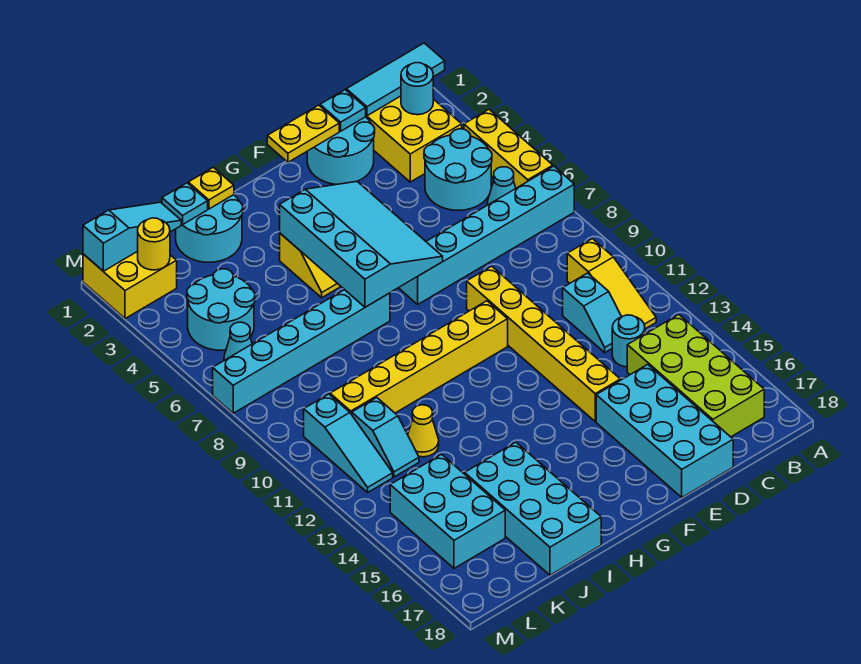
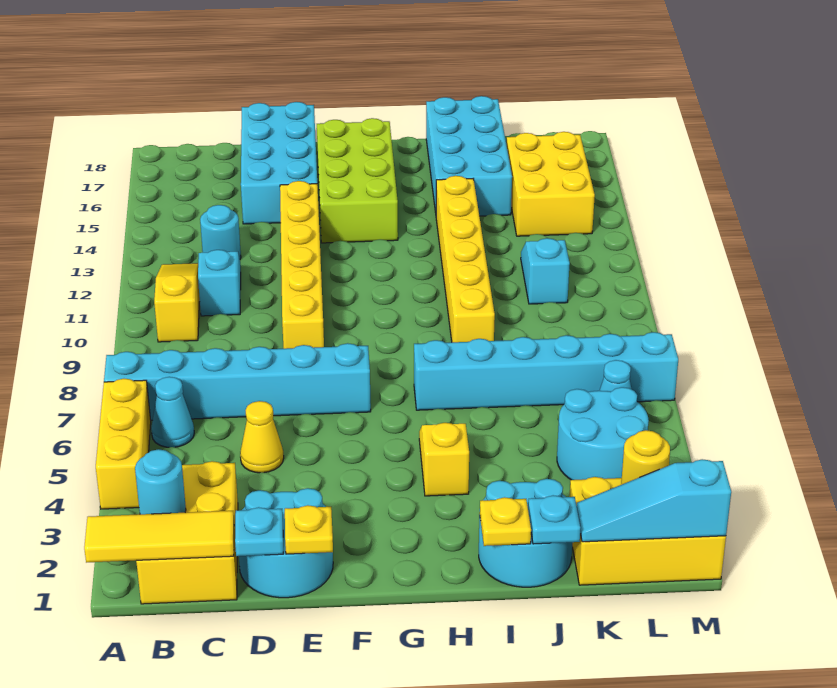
cyan 1x3 tile [346,43,445,116] -> yellow 1x3 tile [84,511,234,563]
cyan 2x2 round brick [424,129,492,210] -> none
lime 2x4 brick [627,314,764,437] -> lime 2x4 brick moved to [317,118,398,243]
yellow 1x2 plate [267,105,339,162] -> yellow 1x1 plate [285,505,333,554]
cyan 3x4 slope [280,182,443,307] -> none
yellow 1x6 brick [330,301,508,414] -> yellow 1x6 brick turned to [436,176,495,342]
yellow 1x1 cone [408,405,439,457] -> yellow 1x1 cone moved to [240,401,284,473]
cyan 2x3 brick [390,454,505,568] -> yellow 2x3 brick [507,132,595,236]
yellow 2x2 brick [83,251,177,319] -> yellow 2x3 brick [569,477,726,585]
cyan 1x3 slope [304,394,393,492] -> none

